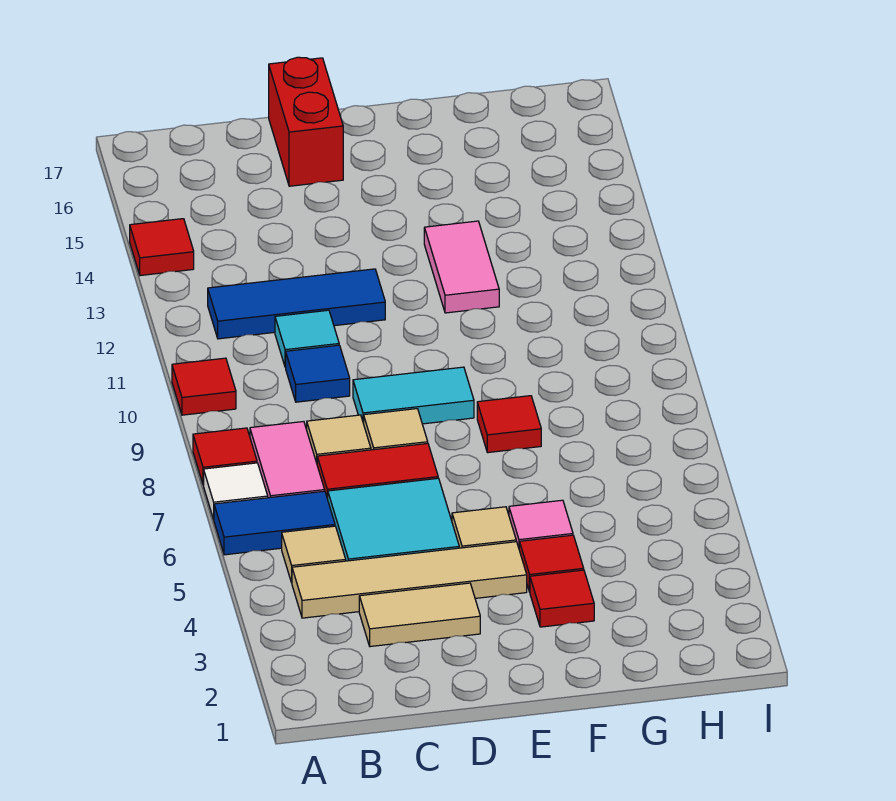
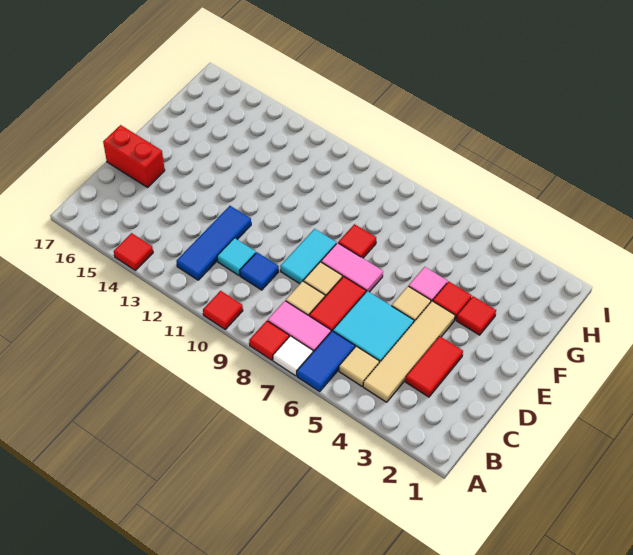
tan 1x2 tile [359,583,480,647] -> red 1x2 tile [405,336,463,397]
pink 1x2 tile [424,221,499,313] -> pink 1x2 tile moved to [321,243,383,292]

